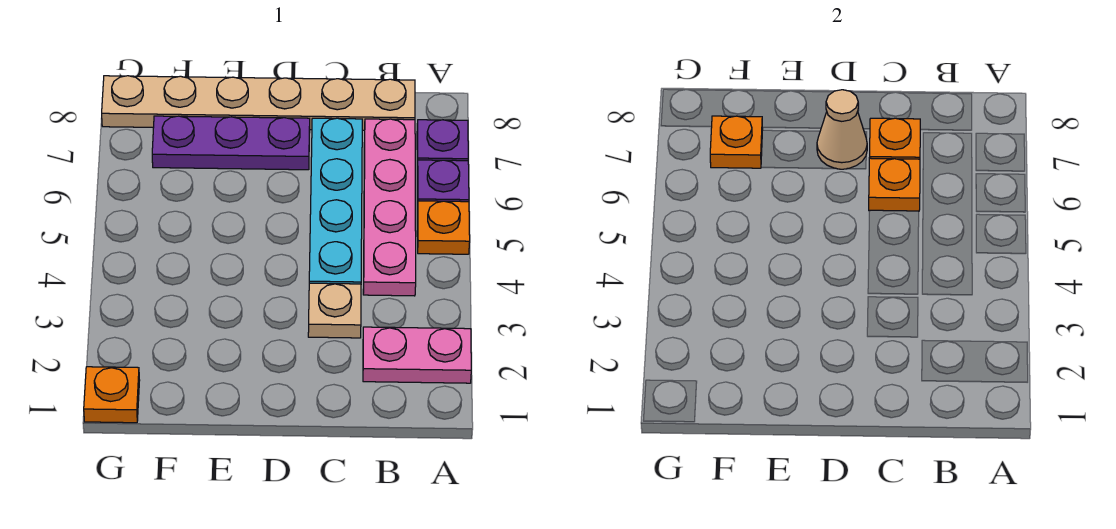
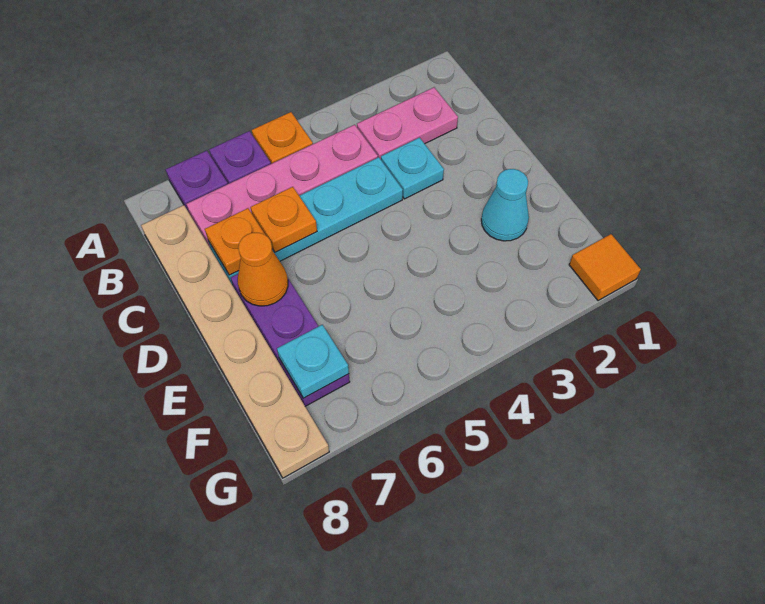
pink 1x2 plate [363,327,471,383] -> pink 1x2 plate turned to [357,87,458,159]
tan 1x1 plate [308,283,361,338] -> cyan 1x1 plate [381,138,444,199]
tan 1x1 cone [817,90,867,169] -> orange 1x1 cone [238,233,288,306]
none -> cyan 1x1 cone [481,169,529,241]
orange 1x1 plate [710,116,763,168] -> cyan 1x1 plate [277,325,349,398]
orange 1x1 plate [84,367,140,423] -> orange 1x1 tile [569,234,641,301]

